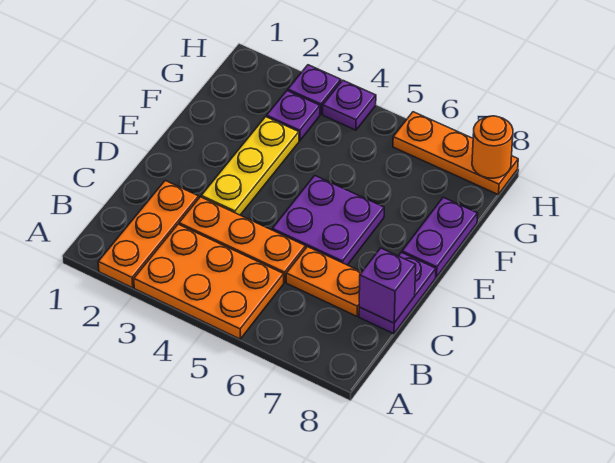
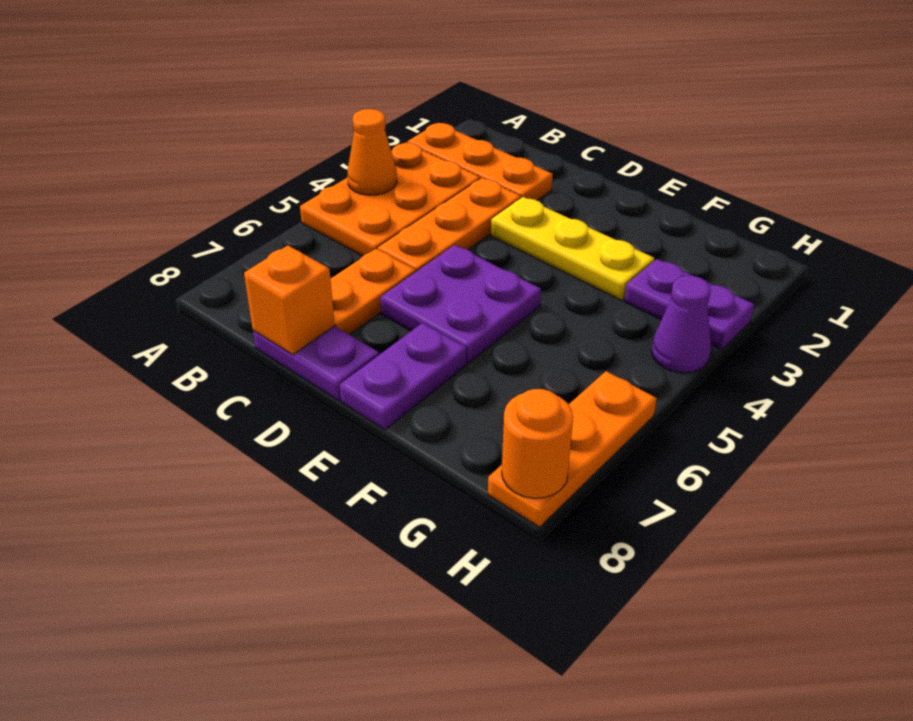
none -> orange 1x1 cone [347,109,397,195]
purple 1x1 brick [359,248,416,323] -> orange 1x1 brick [244,246,335,355]
purple 1x2 plate [402,197,478,277] -> purple 1x2 plate turned to [340,323,466,430]
purple 1x1 plate [323,80,376,130] -> purple 1x1 cone [652,276,711,373]

